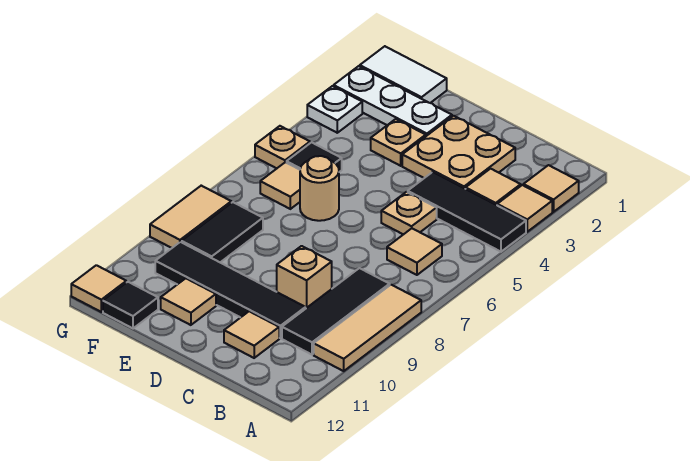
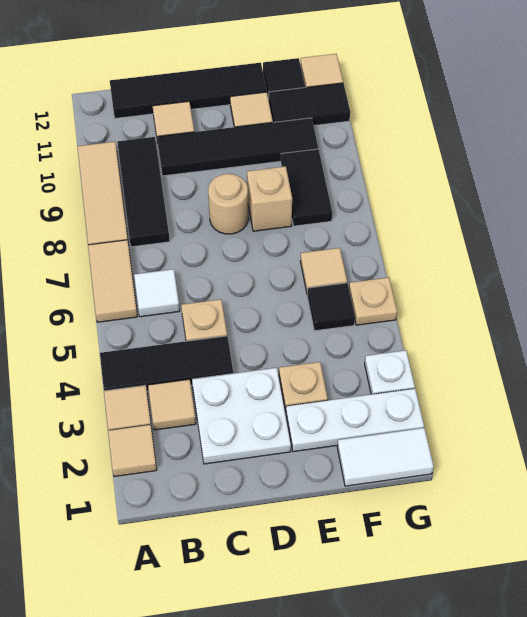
tan 1x1 tile [387,228,442,275] -> white 1x1 tile [134,269,180,317]
none -> black 1x4 tile [110,63,267,118]
tan 2x2 plate [402,116,515,189] -> white 2x2 plate [192,368,291,464]
tan 1x1 brick [277,246,332,309] -> tan 1x1 brick moved to [247,166,292,231]
tan 1x1 round brick [300,156,339,221] -> tan 1x1 round brick moved to [208,174,248,234]
none -> black 1x2 tile [269,83,350,125]
tan 1x2 tile [150,186,231,248] -> tan 1x2 tile moved to [88,240,137,322]

